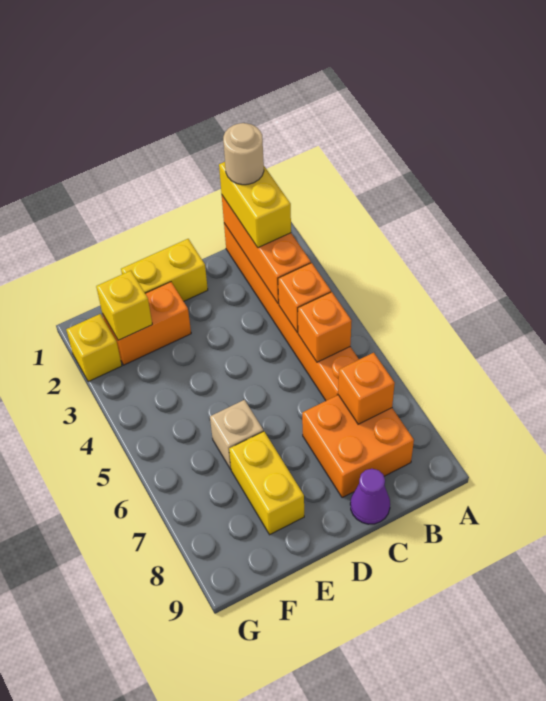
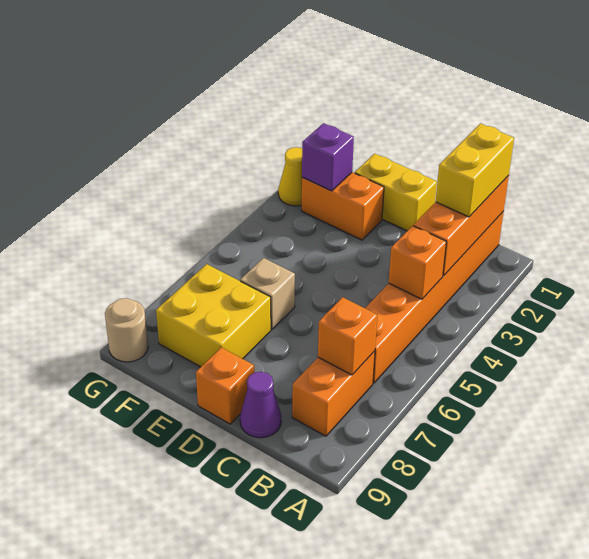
tan 1x1 round brick [223,123,264,185] -> tan 1x1 round brick moved to [105,298,148,362]
orange 1x1 brick [298,292,352,362] -> orange 1x1 brick moved to [196,347,254,424]
orange 2x2 brick [302,395,414,498] -> orange 1x2 brick [292,351,375,436]
yellow 1x2 brick [229,431,304,535] -> yellow 2x2 brick [156,264,271,367]
yellow 1x1 brick [96,271,152,340] -> purple 1x1 brick [302,123,354,191]
yellow 1x1 brick [66,314,122,382] -> yellow 1x1 cone [278,147,302,206]

